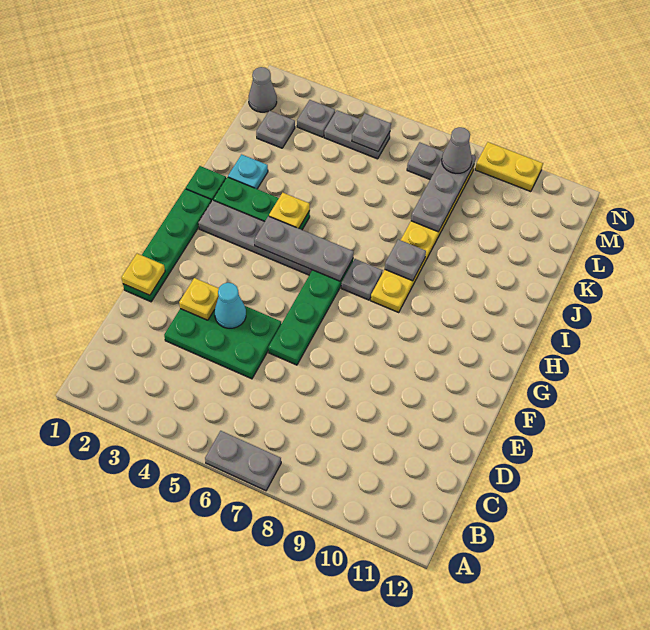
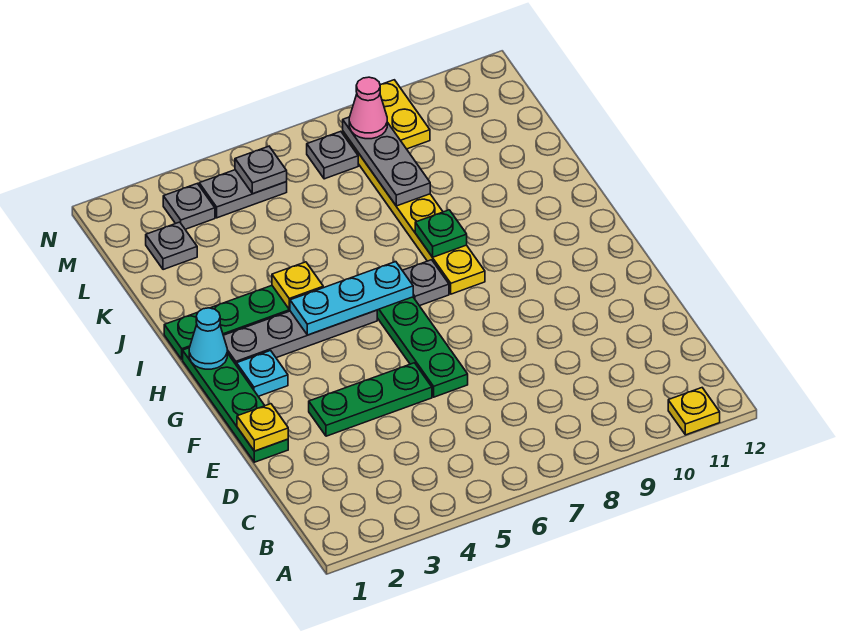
grey 1x2 plate [205,431,281,491] -> none
green 2x3 plate [164,306,281,379] -> green 1x3 plate [309,363,432,436]
yellow 1x1 plate [179,278,219,320] -> yellow 1x1 plate moved to [668,388,720,435]
cyan 1x1 cone [215,283,246,328] -> cyan 1x1 cone moved to [189,308,227,369]
grey 1x3 plate [254,216,354,281] -> cyan 1x3 plate [290,262,413,335]
grey 1x1 plate [385,239,426,281] -> green 1x1 plate [415,210,467,257]
cyan 1x1 plate [228,154,268,189] -> cyan 1x1 plate moved to [237,351,288,396]
grey 1x1 cone [249,67,277,112] -> none
grey 1x1 cone [442,127,472,173] -> pink 1x1 cone [349,77,387,139]
yellow 1x2 plate [475,142,543,192] -> yellow 1x2 plate turned to [380,80,430,149]

